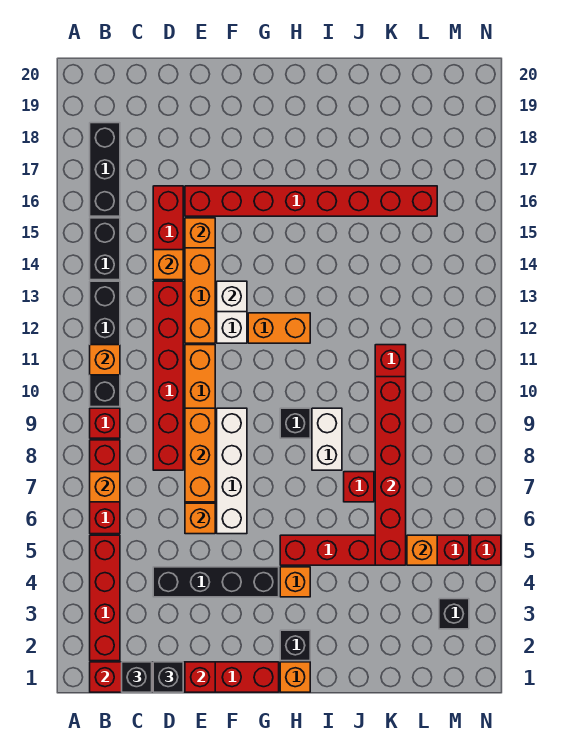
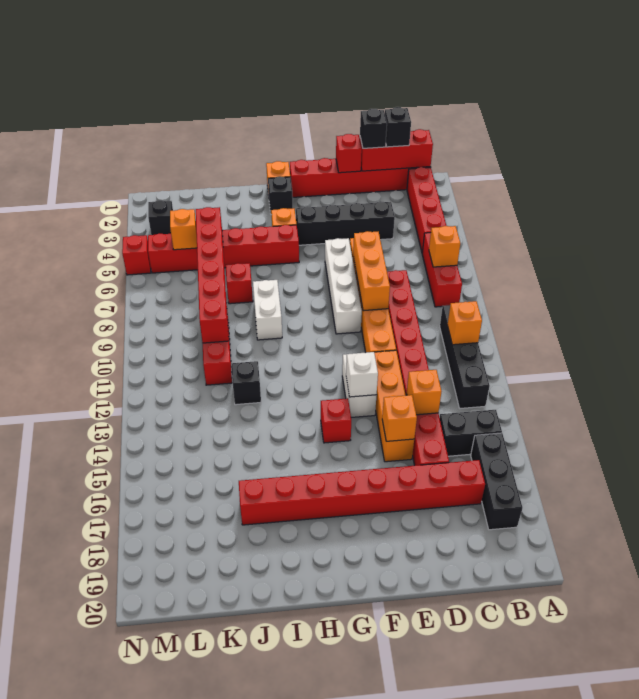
red 1x1 brick [90,408,120,438] -> red 1x1 brick moved to [321,398,351,443]
black 1x2 brick [90,218,120,280] -> black 1x2 brick turned to [440,410,502,456]
orange 1x1 brick [185,503,215,534] -> none
red 1x8 brick [185,186,437,216] -> red 1x8 brick moved to [239,460,485,525]
orange 1x2 brick [248,313,310,343] -> none
black 1x1 brick [280,408,310,438] -> black 1x1 brick moved to [232,361,261,405]

